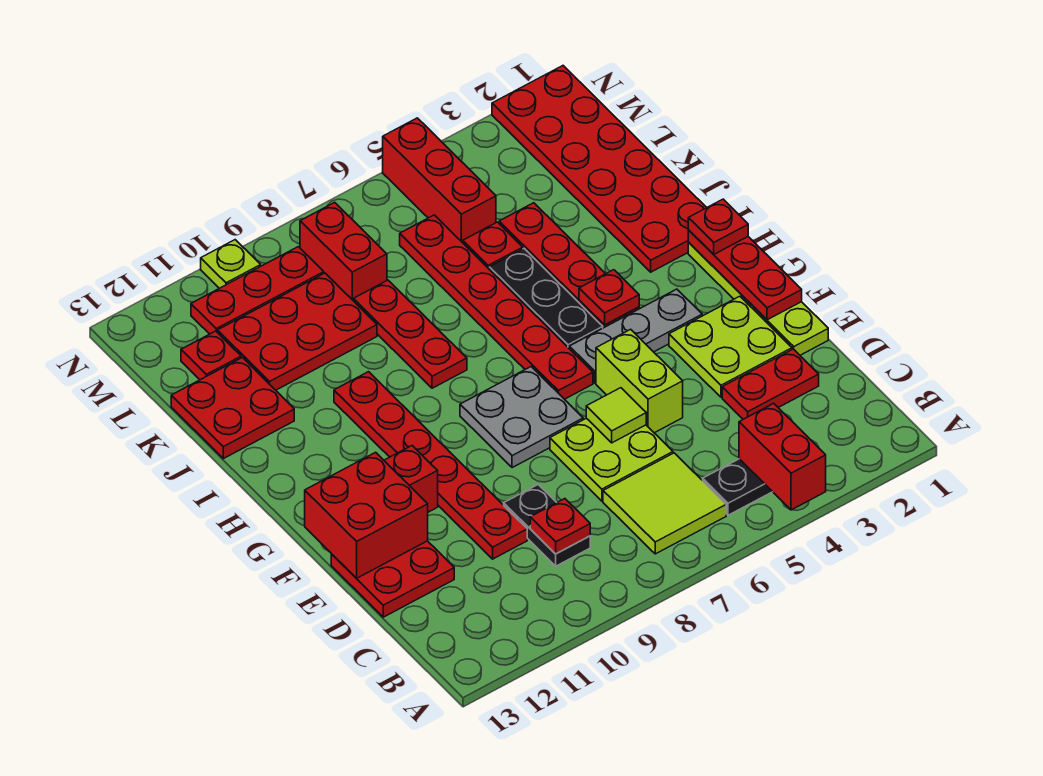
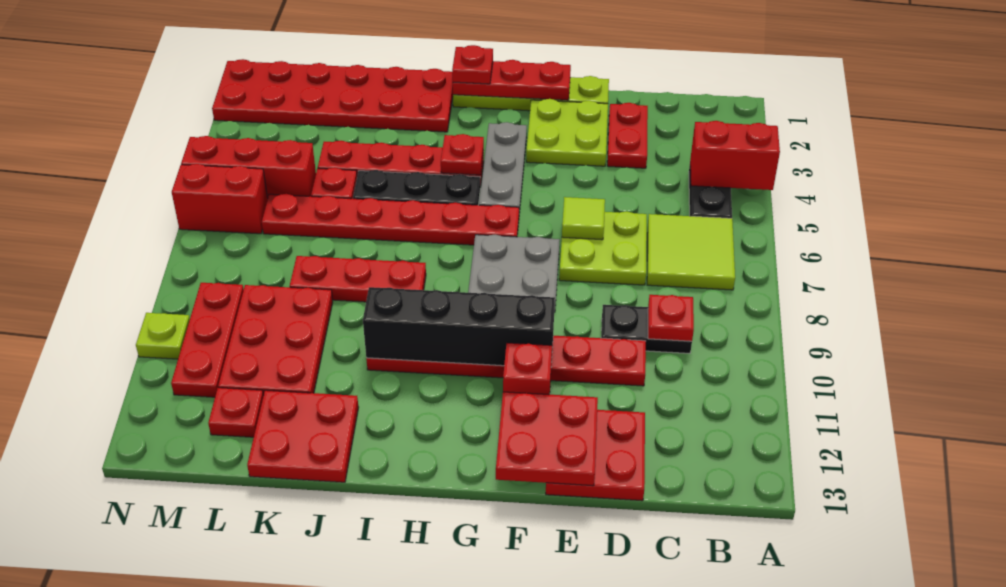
lime 1x2 brick [596,329,683,433] -> none
red 2x2 brick [305,452,428,578] -> red 2x2 plate [496,392,598,486]
none -> black 1x4 brick [363,287,555,366]
red 1x2 brick [300,202,387,300] -> red 1x2 brick moved to [172,164,268,234]

